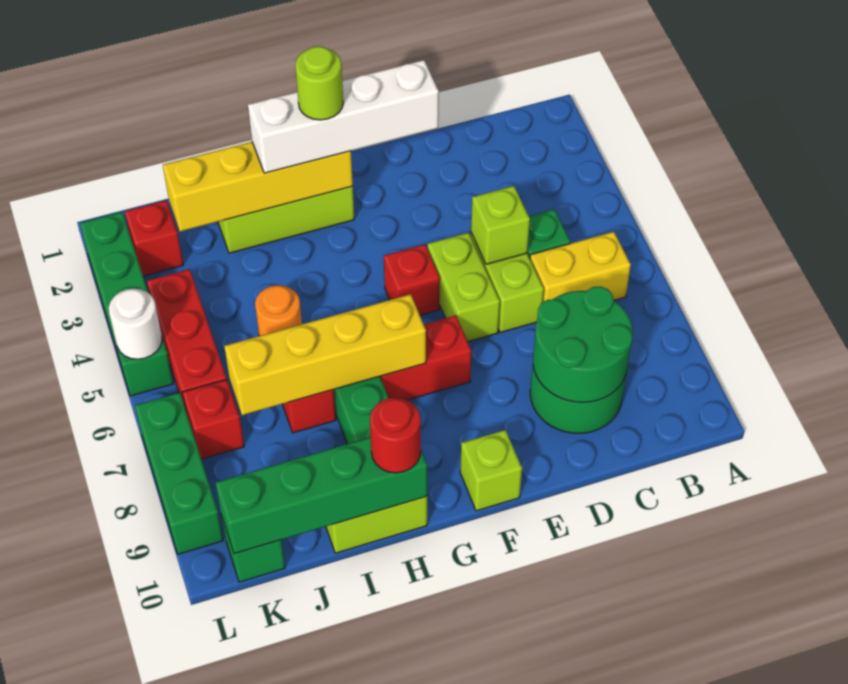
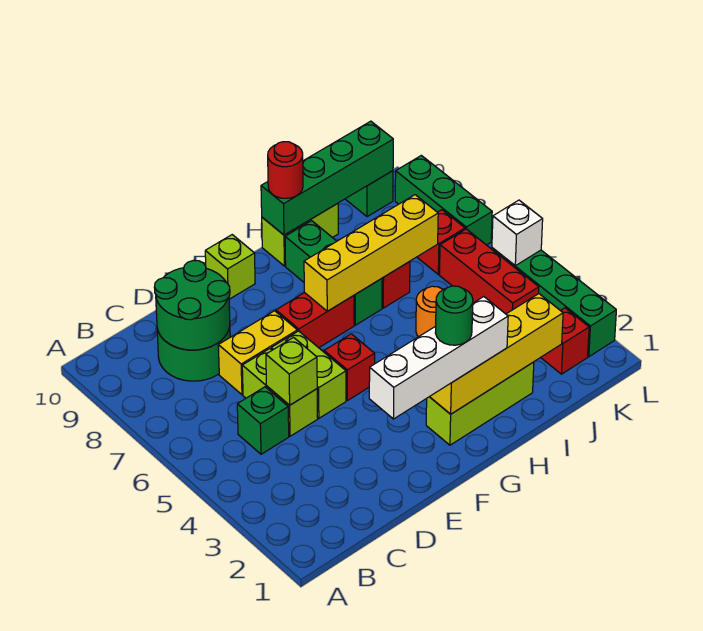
yellow 1x2 brick [530,232,631,302] -> yellow 1x2 brick moved to [218,311,297,395]
lime 1x1 round brick [295,47,343,120] -> green 1x1 round brick [435,286,473,345]
white 1x1 round brick [109,288,162,359] -> white 1x1 brick [492,200,543,266]

